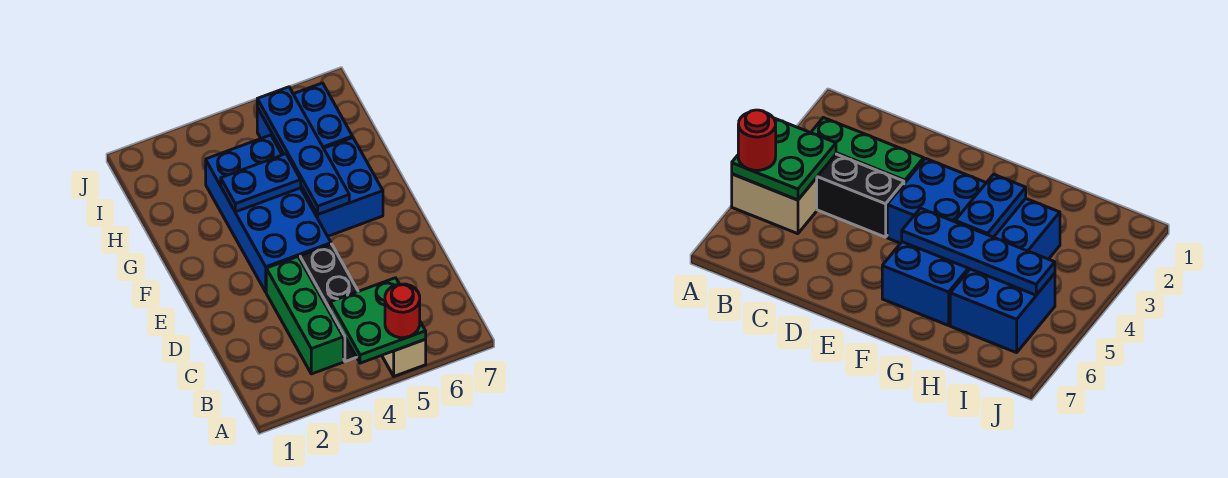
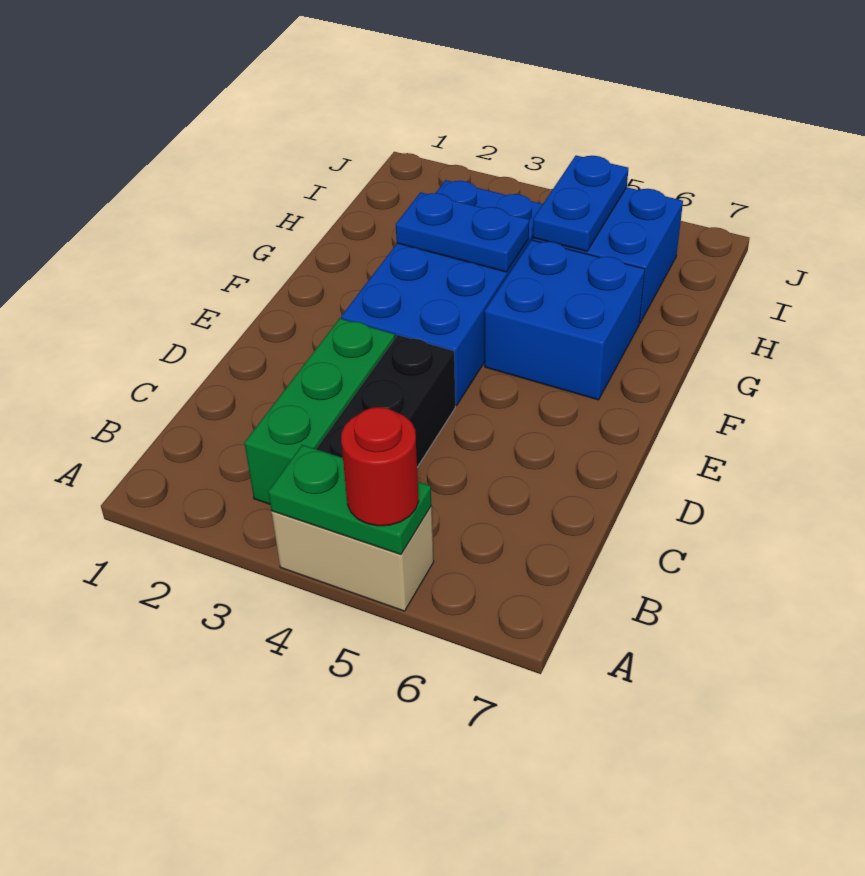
green 2x2 plate [330,278,426,363] -> green 1x2 plate [268,445,431,555]
tan 1x2 brick [382,339,426,376] -> tan 1x2 brick turned to [272,507,434,611]
blue 1x4 plate [257,87,349,214] -> blue 1x2 plate [533,156,628,251]

